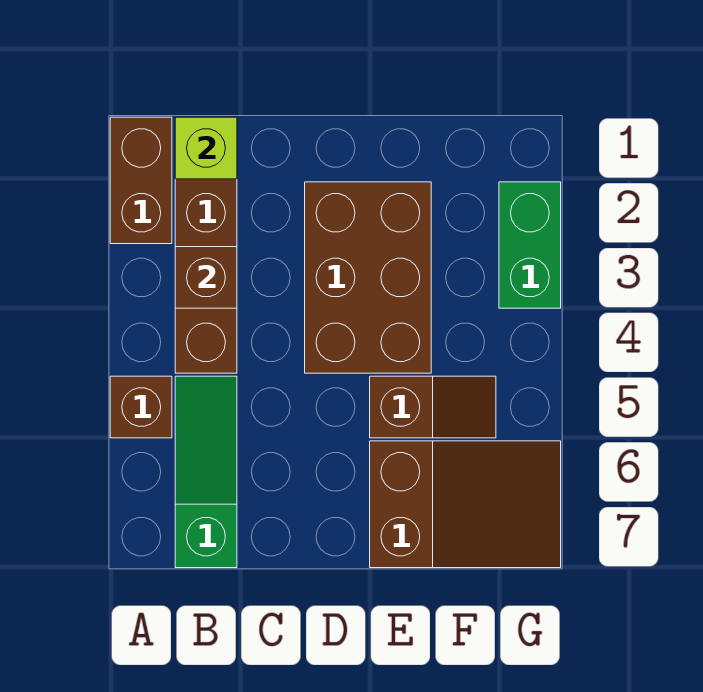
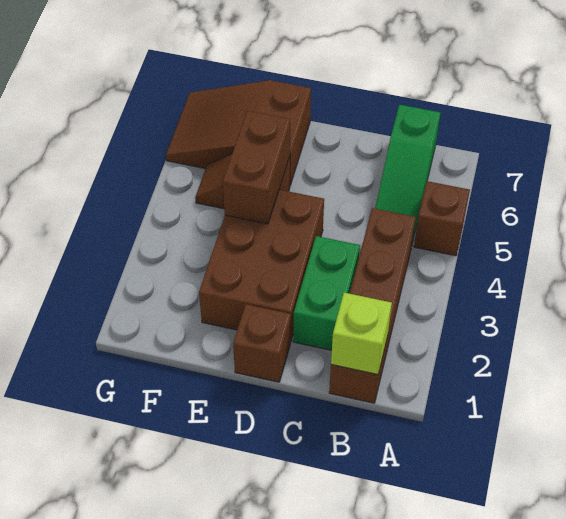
brown 1x2 brick [110,117,172,244] -> brown 1x2 brick moved to [223,111,290,224]
brown 1x1 brick [175,247,237,308] -> brown 1x1 brick moved to [233,304,291,382]
green 1x2 brick [499,182,561,308] -> green 1x2 brick moved to [293,236,360,350]

